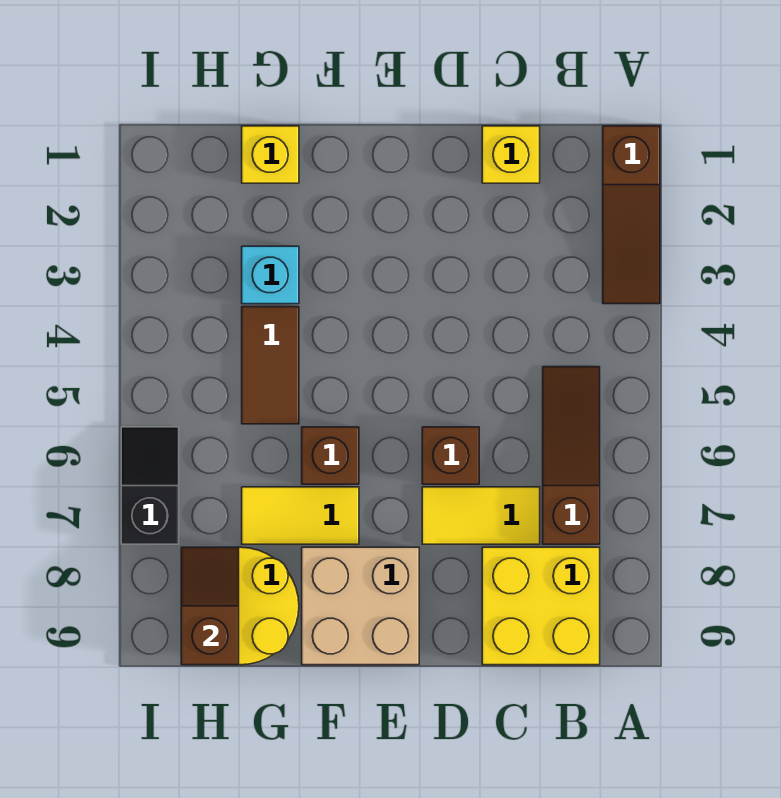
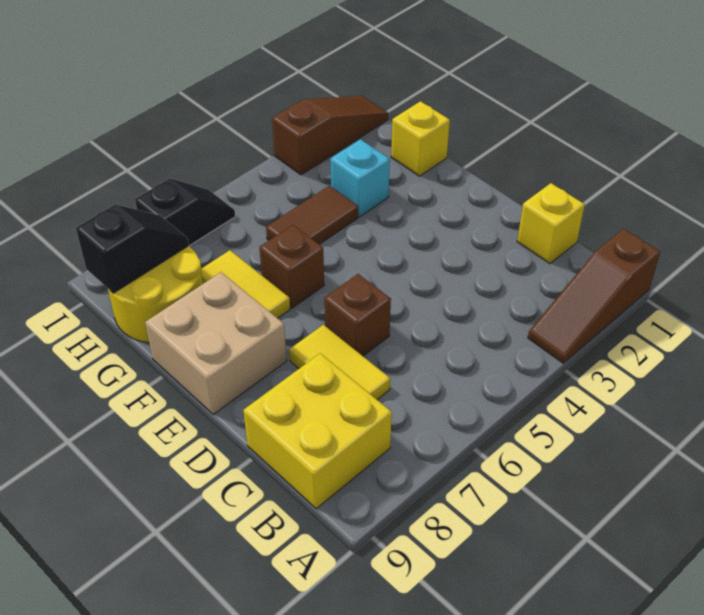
brown 1x3 slope [543,367,600,544] -> brown 1x3 slope moved to [272,96,388,175]
brown 1x2 slope [181,547,239,665] -> black 1x2 slope [76,204,189,293]

